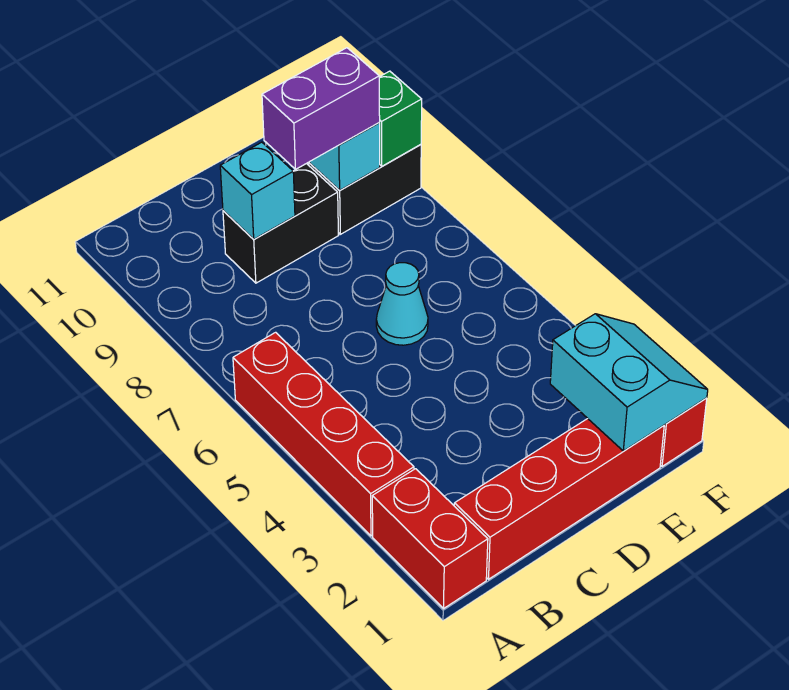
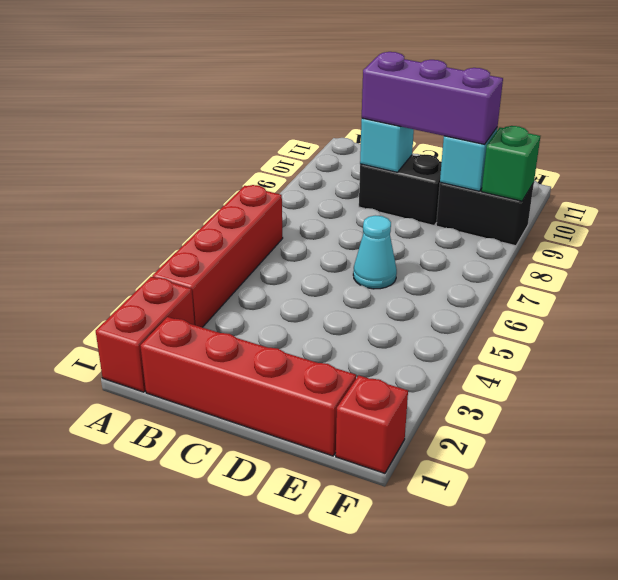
purple 1x2 brick [262,48,380,170] -> purple 1x3 brick [362,52,503,144]
cyan 2x2 slope [550,314,708,451] -> none

